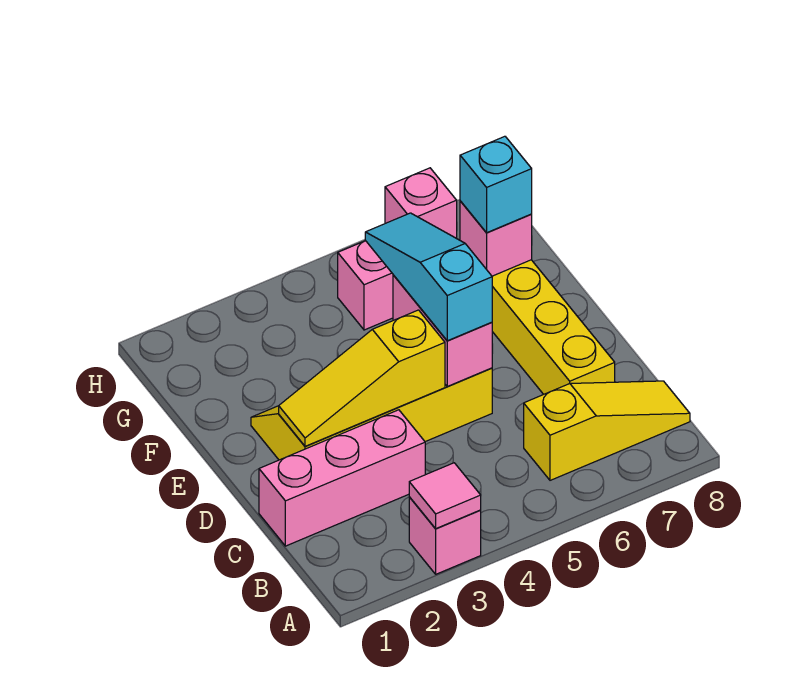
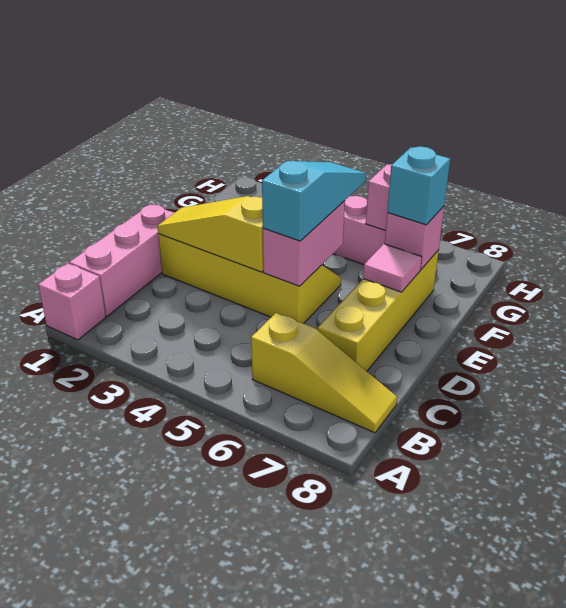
pink 1x1 brick [409,497,481,574] -> pink 1x1 brick moved to [38,263,106,340]
pink 1x1 tile [409,463,481,529] -> pink 1x1 tile moved to [363,244,422,292]
pink 1x3 brick [259,410,425,546] -> pink 1x3 brick turned to [69,204,174,316]

